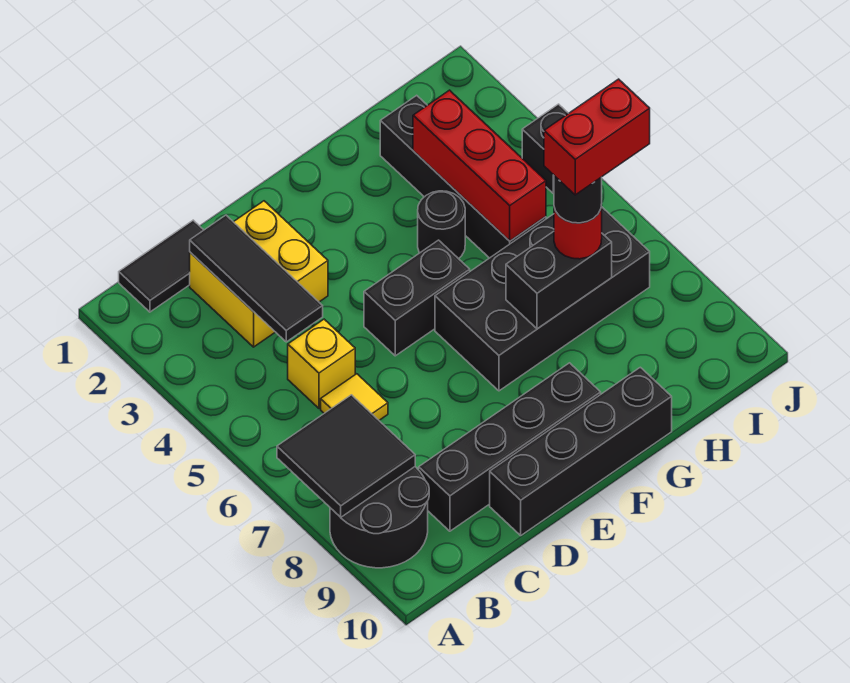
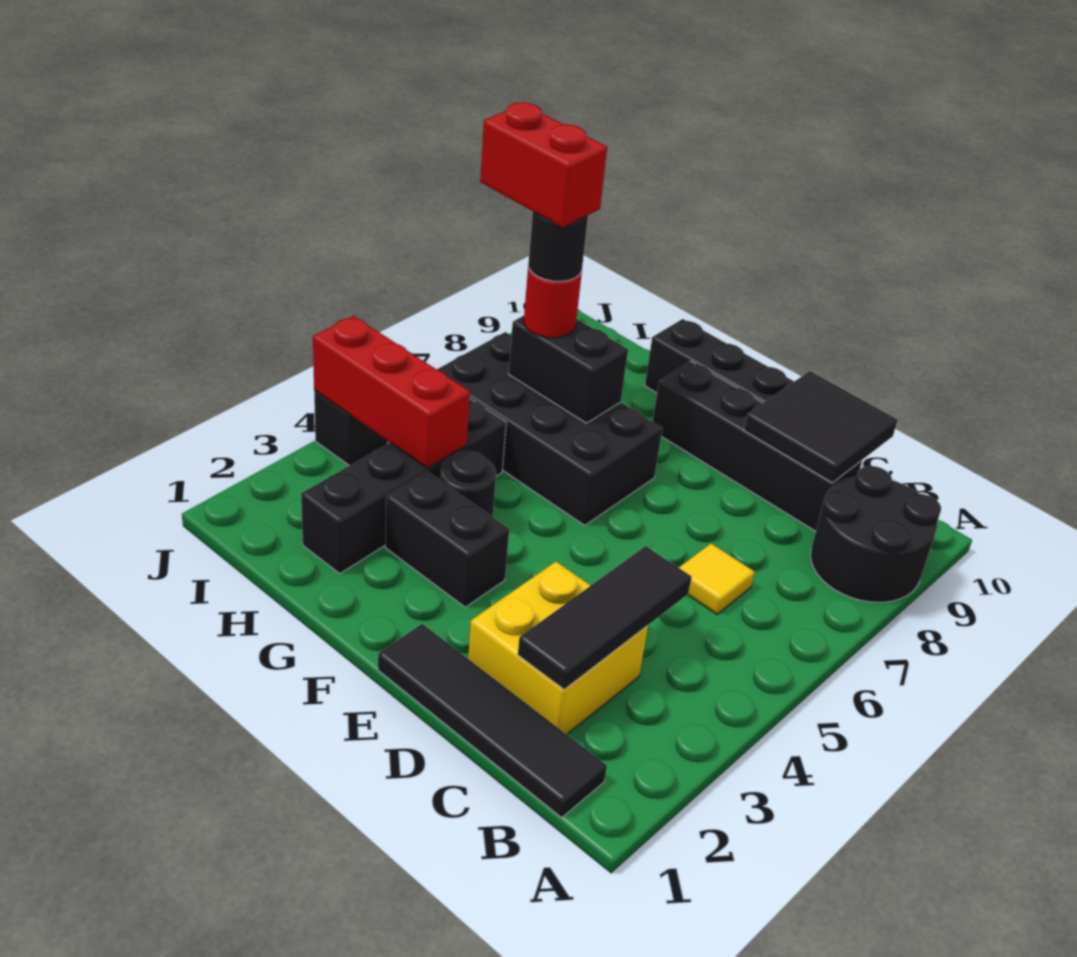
black 2x2 tile [277,395,415,517] -> black 2x2 tile moved to [744,371,898,483]
black 1x2 tile [119,220,203,312] -> black 1x4 tile [378,624,607,818]
yellow 1x1 brick [288,319,355,408] -> none
black 1x2 brick [364,240,470,356] -> black 1x2 brick moved to [385,472,509,607]
red 1x3 brick [413,90,546,241] -> red 1x3 brick turned to [313,316,470,468]

